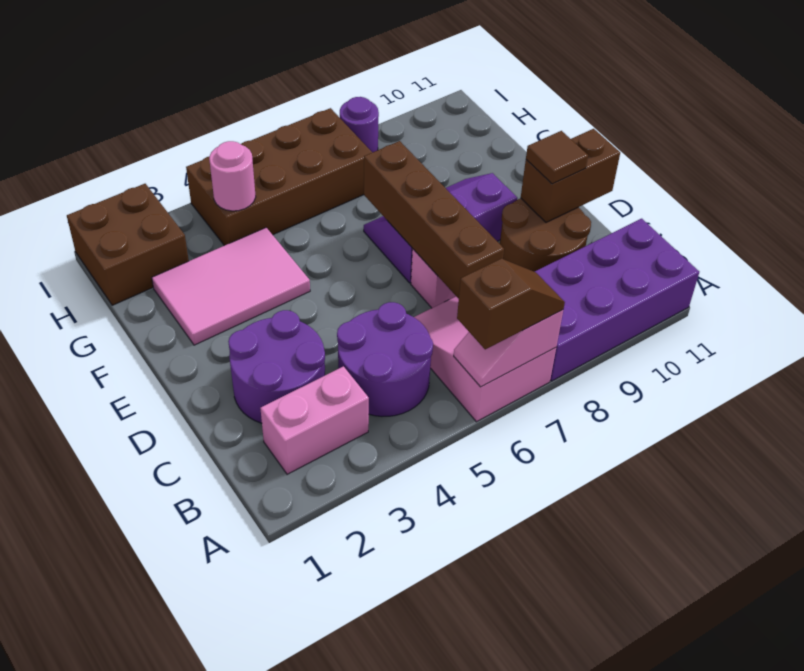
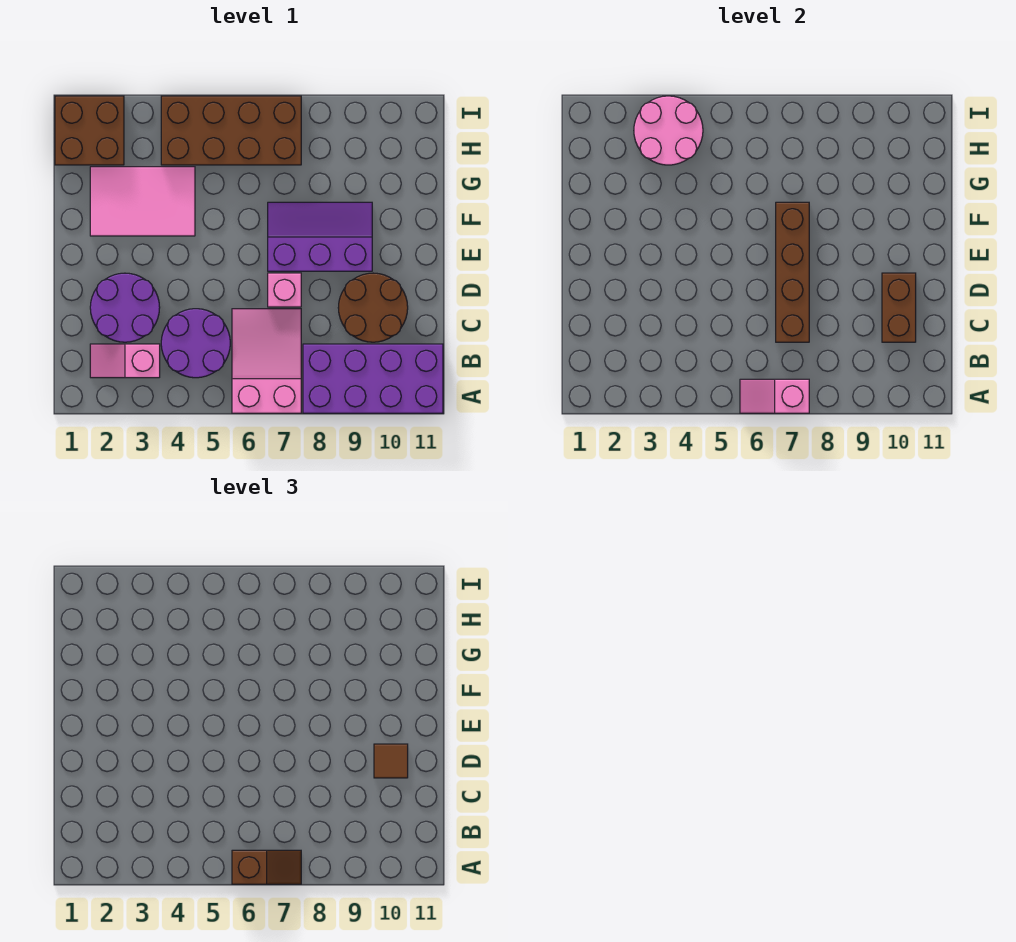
pink 1x2 brick [260,366,369,474] -> pink 1x2 slope [90,344,160,378]
brown 1x2 brick [521,129,620,222] -> brown 1x2 brick turned to [882,273,916,342]
pink 1x1 round brick [209,141,256,211] -> pink 2x2 round brick [634,96,703,165]
purple 1x1 round brick [340,97,379,153] -> none

